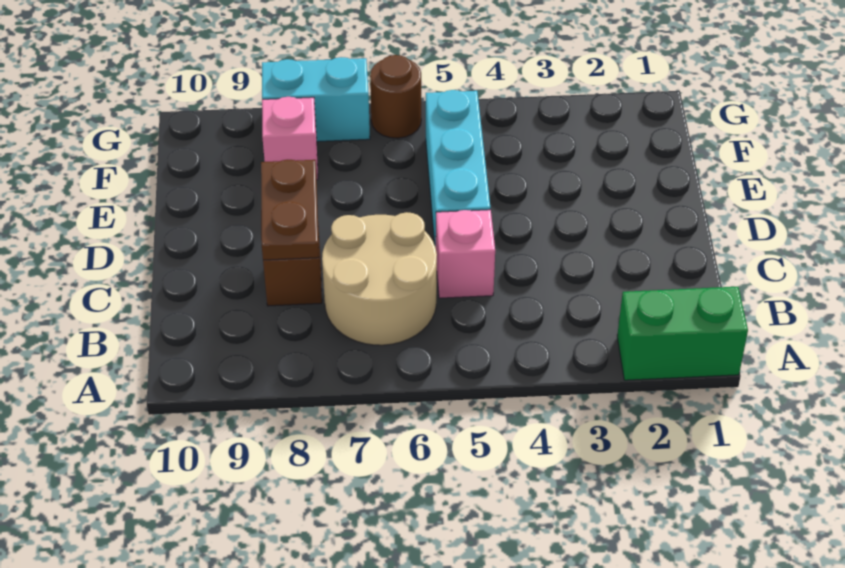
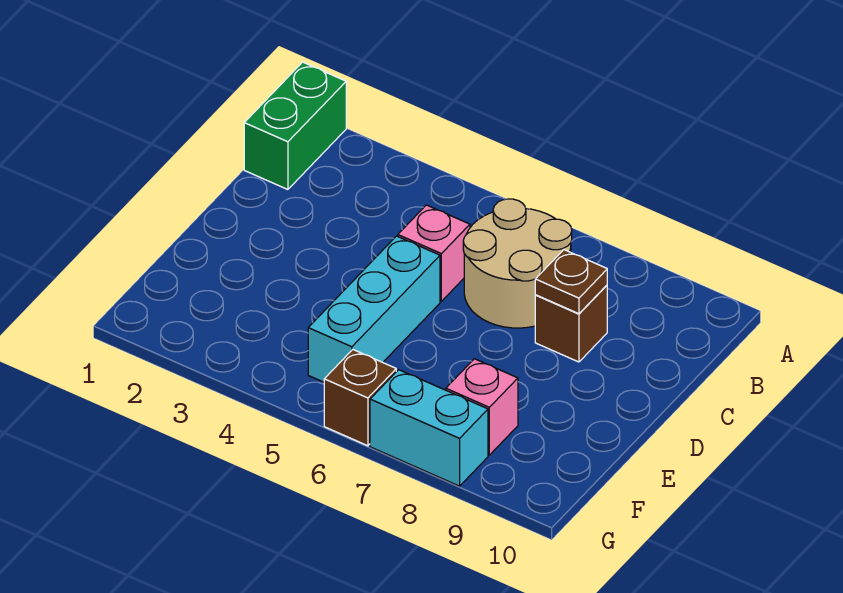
green 1x2 brick [617,287,748,380] -> green 1x2 brick turned to [244,62,346,190]
brown 1x2 plate [261,160,319,260] -> brown 1x1 plate [535,250,607,314]
brown 1x1 round brick [370,55,421,138] -> brown 1x1 brick [324,350,396,446]

